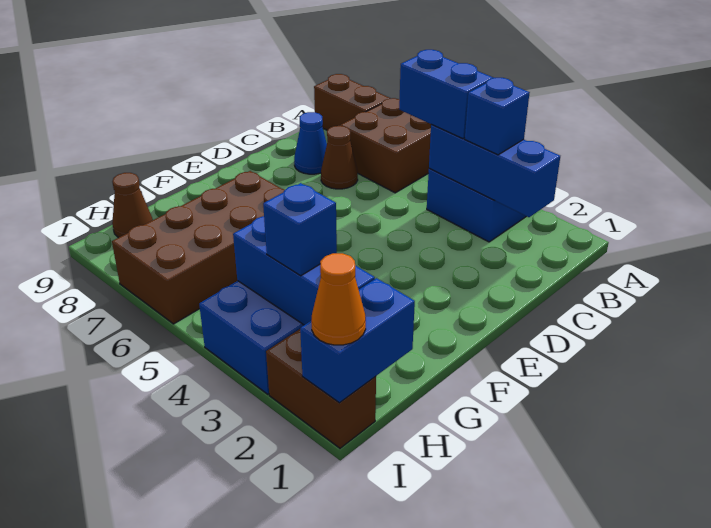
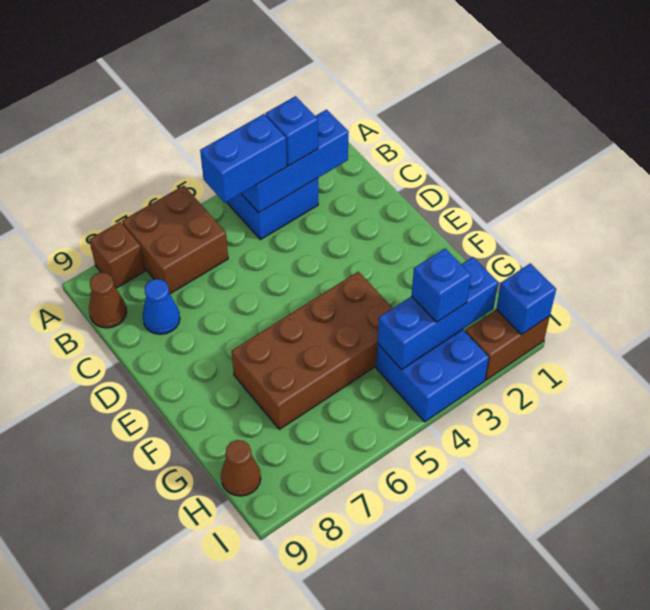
brown 1x2 brick [314,74,390,130] -> brown 1x1 brick [89,222,145,288]
brown 1x1 cone [321,126,358,189] -> brown 1x1 cone moved to [89,273,127,328]
brown 2x4 brick [112,171,285,324] -> brown 2x4 brick turned to [232,272,392,429]
blue 1x2 brick [300,278,415,403] -> blue 1x1 brick [496,263,556,335]
orange 1x1 cone [311,253,366,345] -> none

